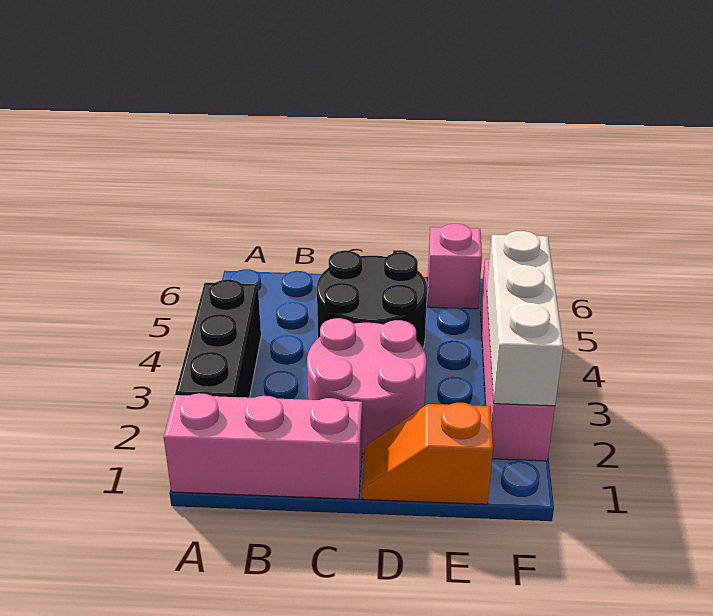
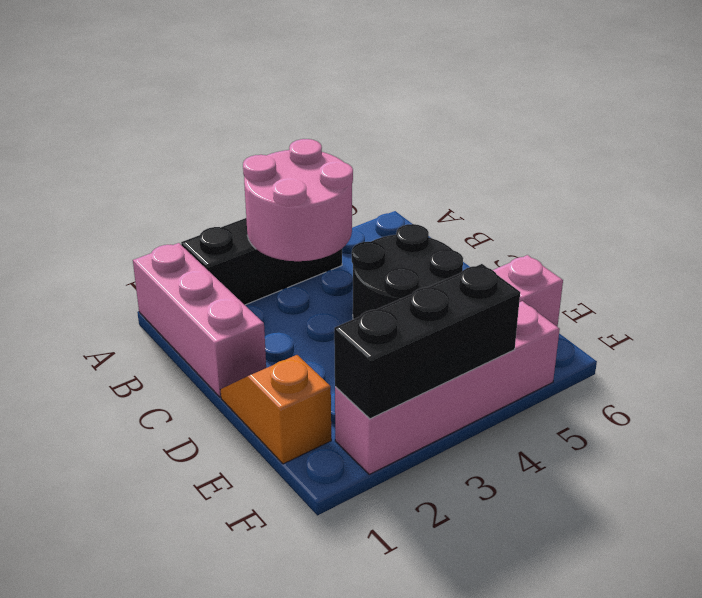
pink 2x2 round brick [307,318,427,454] -> pink 2x2 round brick moved to [243,139,353,261]
white 1x3 brick [487,231,563,406] -> black 1x3 brick [334,264,520,419]

